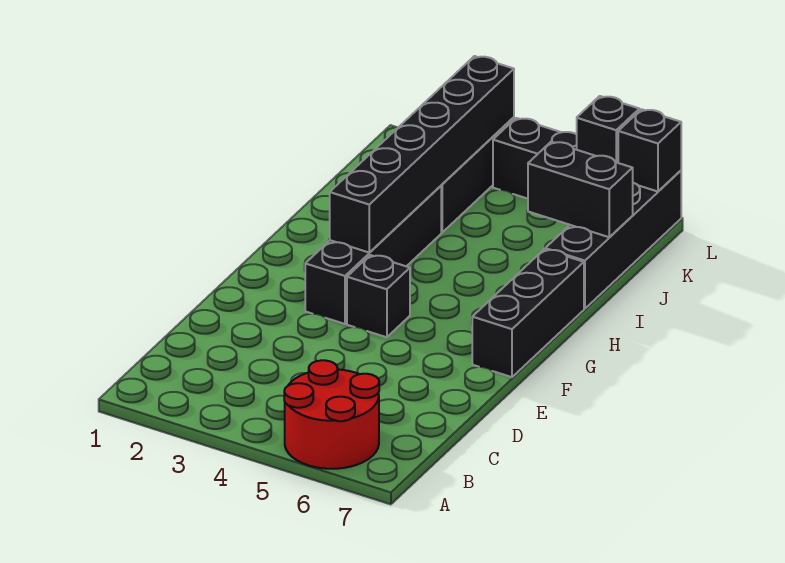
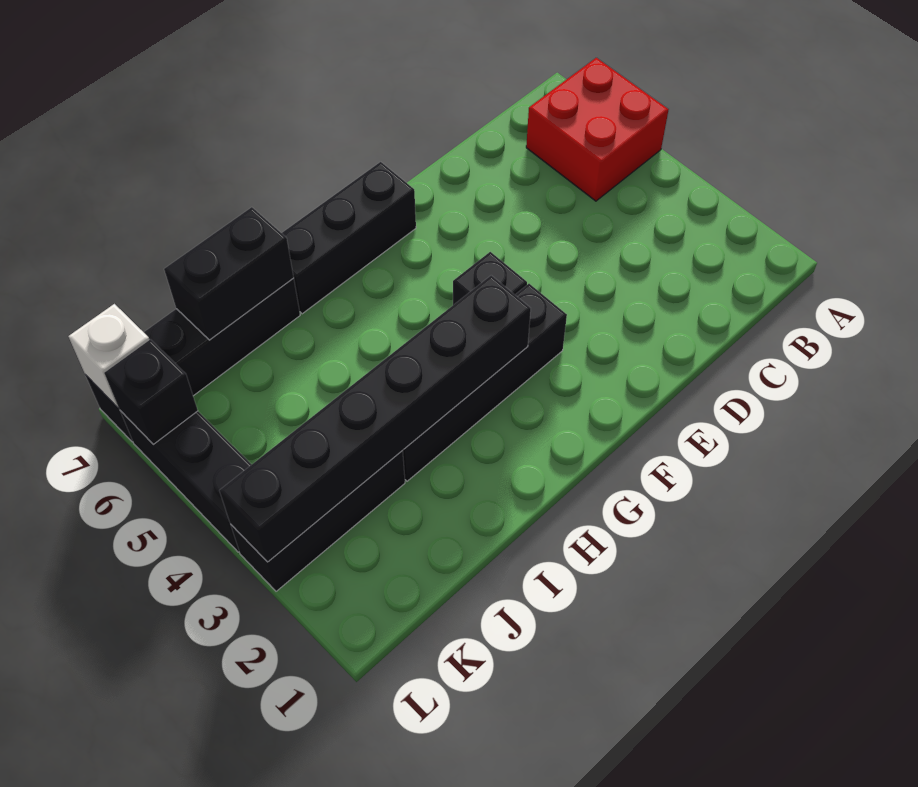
red 2x2 round brick [284,360,379,469] -> red 2x2 brick [526,58,669,201]
black 1x2 brick [528,142,633,237] -> black 1x2 brick turned to [164,207,294,340]
black 1x1 brick [618,109,681,192] -> white 1x1 brick [68,304,150,408]

